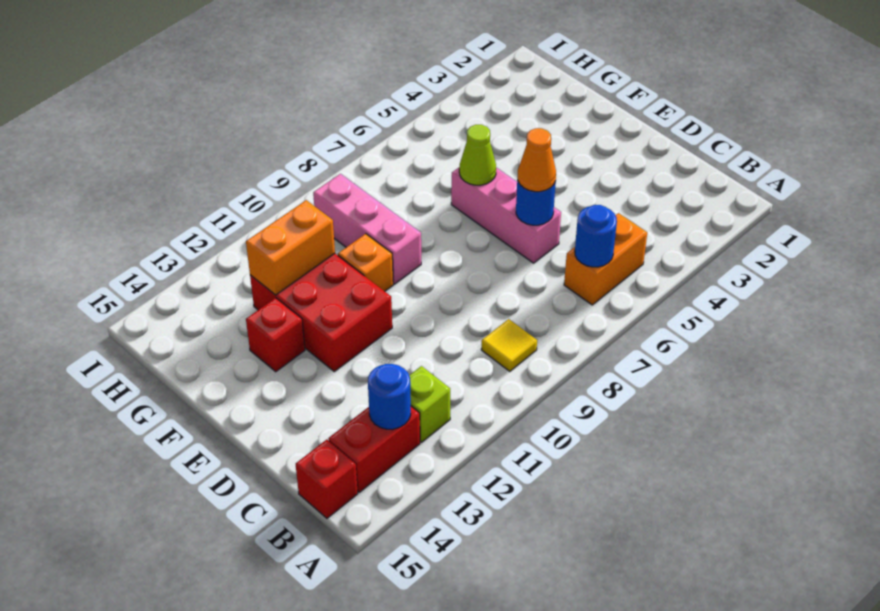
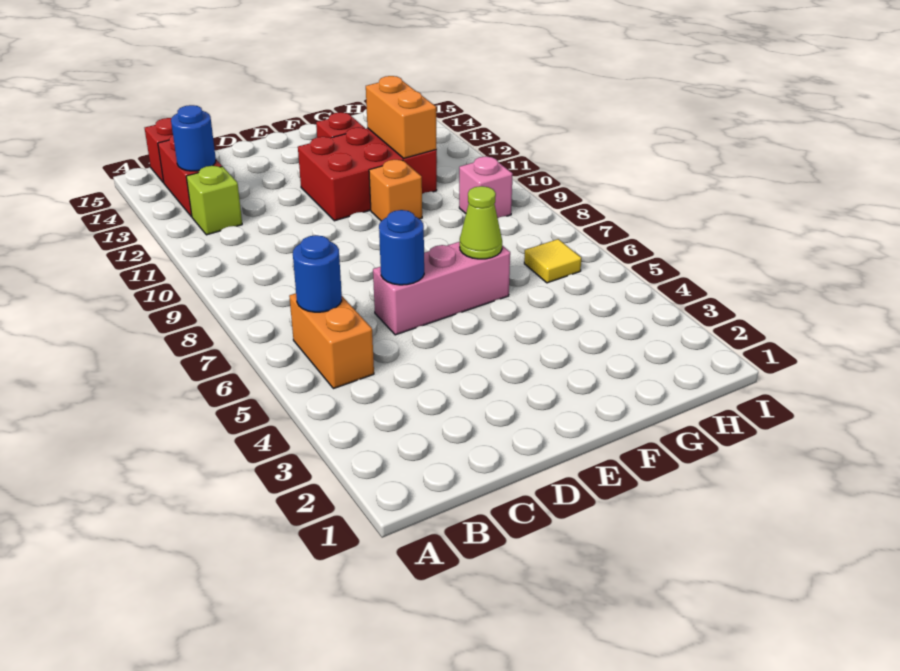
yellow 1x1 tile [481,319,537,371] -> yellow 1x1 tile moved to [524,239,581,283]
orange 1x1 cone [518,128,556,192] -> none
pink 1x3 brick [313,174,421,284] -> pink 1x1 brick [459,156,513,218]

